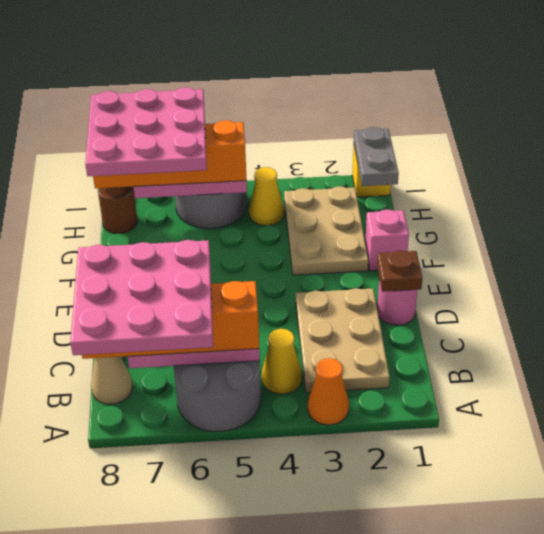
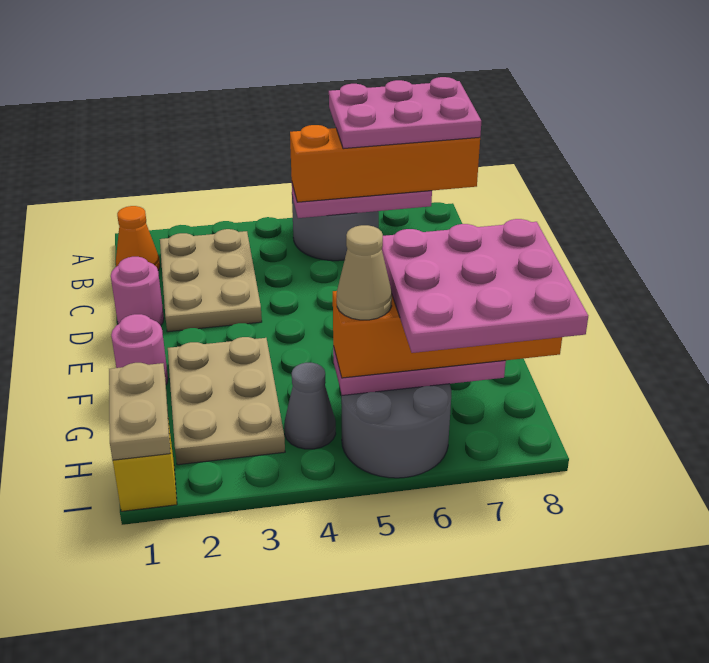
orange 1x1 cone [308,358,349,425] -> orange 1x1 cone moved to [116,206,160,270]
pink 3x3 plate [70,240,213,355] -> pink 2x3 plate [329,77,481,149]
yellow 1x1 cone [262,329,302,394] -> none
tan 1x1 cone [91,357,133,404] -> tan 1x1 cone moved to [337,225,392,320]
brown 1x1 plate [377,250,422,292] -> none
pink 1x1 brick [365,209,409,271] -> pink 1x1 round brick [111,314,168,384]
grey 1x2 plate [354,127,399,186] -> tan 1x2 plate [109,363,171,460]
yellow 1x1 cone [249,167,284,226] -> grey 1x1 cone [284,363,336,449]
brown 1x1 round brick [98,187,138,234] -> none

